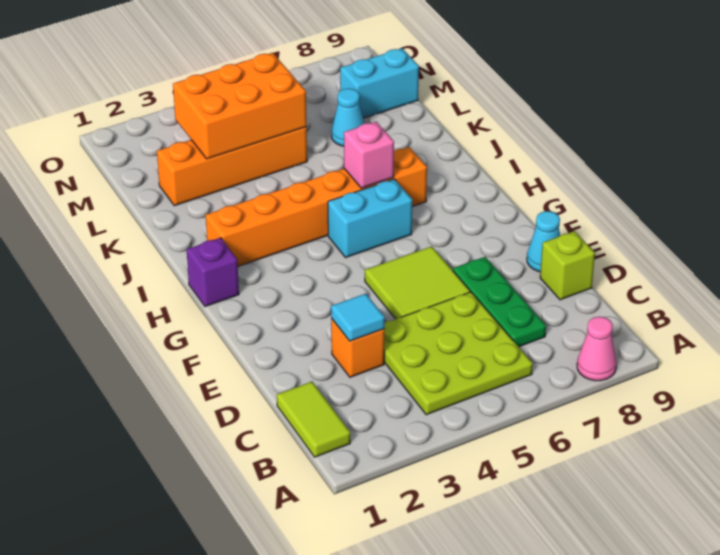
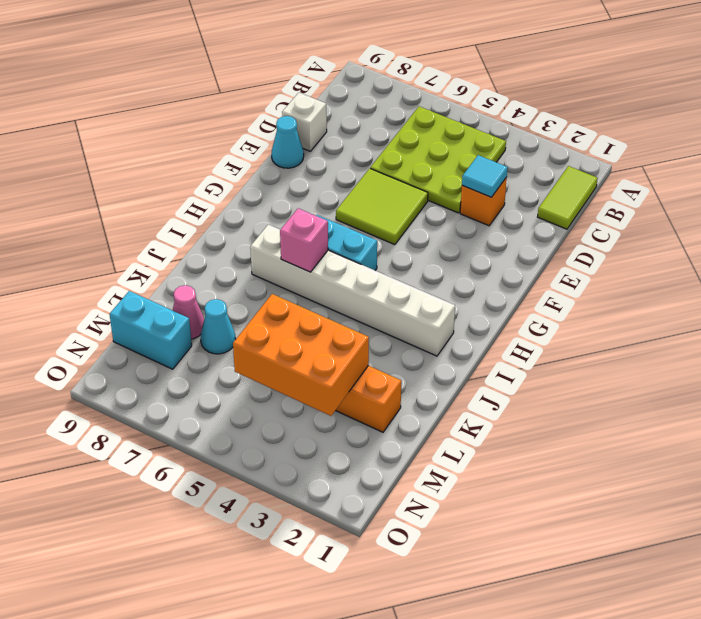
pink 1x1 cone [577,317,617,381] -> pink 1x1 cone moved to [173,285,204,339]
green 1x3 plate [453,257,546,347] -> none
lime 1x1 brick [540,231,595,300] -> white 1x1 brick [282,93,327,151]
purple 1x1 brick [187,238,239,307] -> none
orange 1x6 brick [206,147,427,266] -> white 1x6 brick [250,224,455,356]

